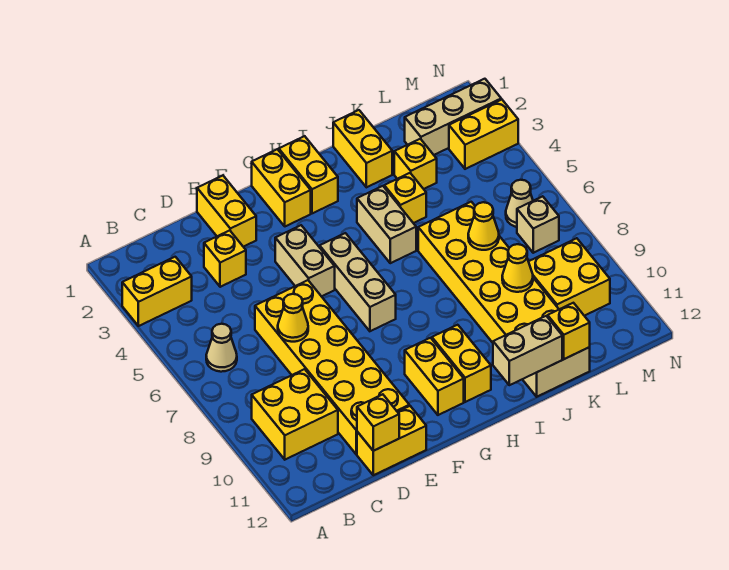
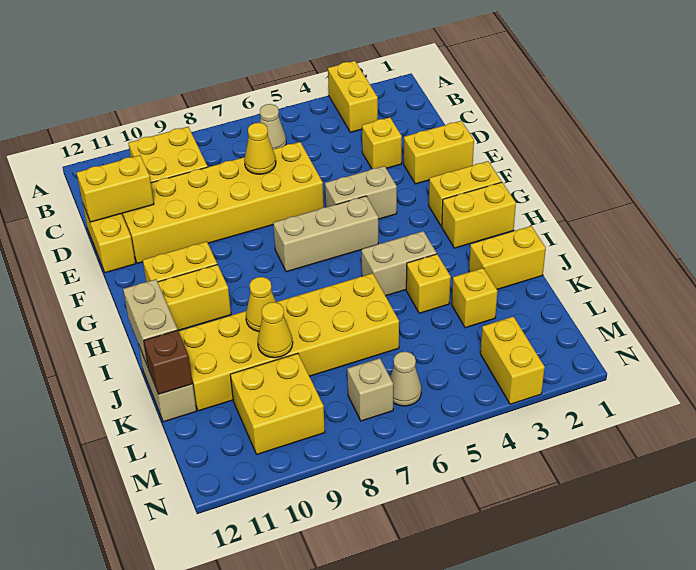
yellow 1x1 brick [357,394,399,451] -> yellow 1x2 brick [77,155,154,222]
yellow 1x1 cone [468,202,499,250] -> yellow 1x1 cone moved to [246,277,276,332]
yellow 1x1 brick [548,303,590,359] -> brown 1x1 brick [144,330,193,394]
tan 1x3 brick [405,79,501,155] -> none

